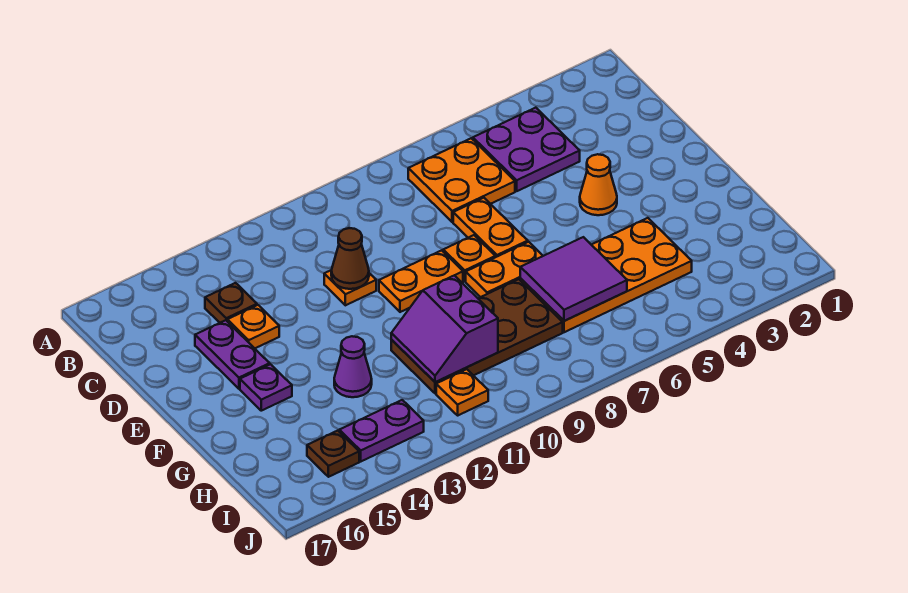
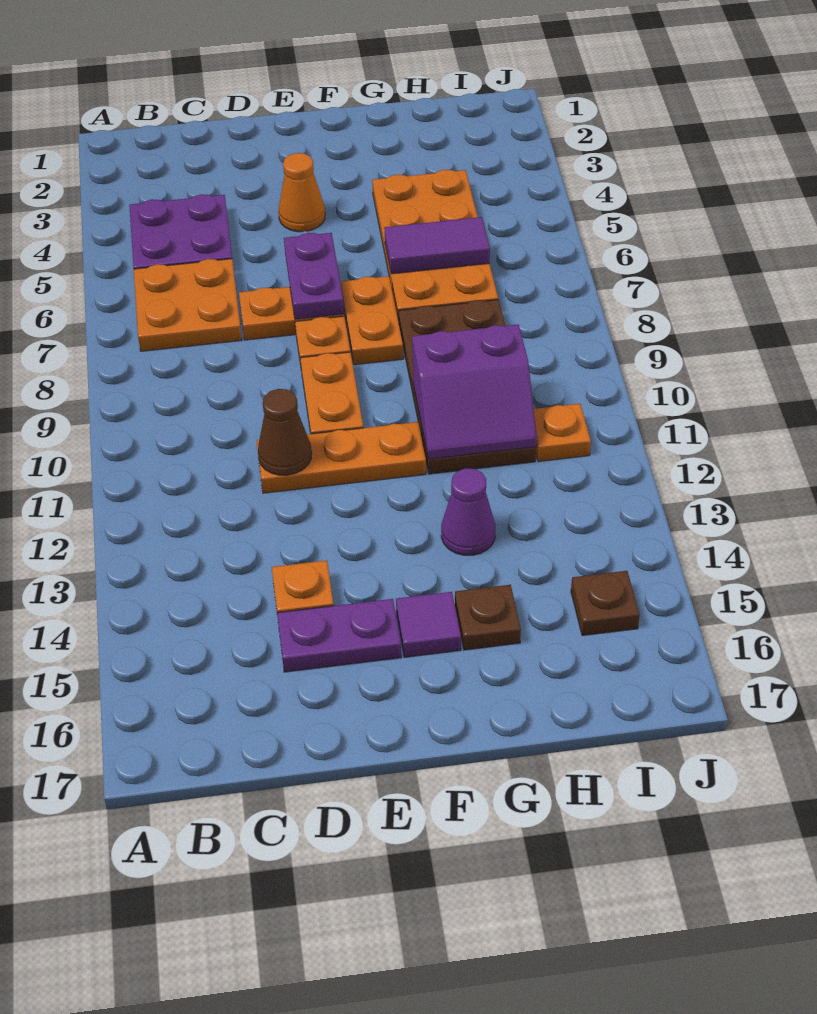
brown 1x1 plate [205,283,257,323] -> brown 1x1 plate moved to [455,585,521,650]
orange 1x1 plate [324,270,376,305] -> orange 1x3 plate [257,422,426,493]
purple 1x1 plate [240,364,292,411] -> purple 1x1 tile [396,592,461,657]
purple 2x2 tile [520,237,627,321] -> purple 1x2 tile [384,217,490,274]
purple 1x2 plate [339,400,424,461] -> purple 1x2 plate moved to [284,233,344,319]

